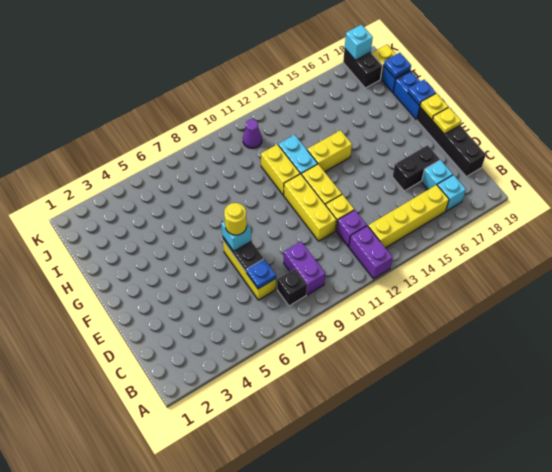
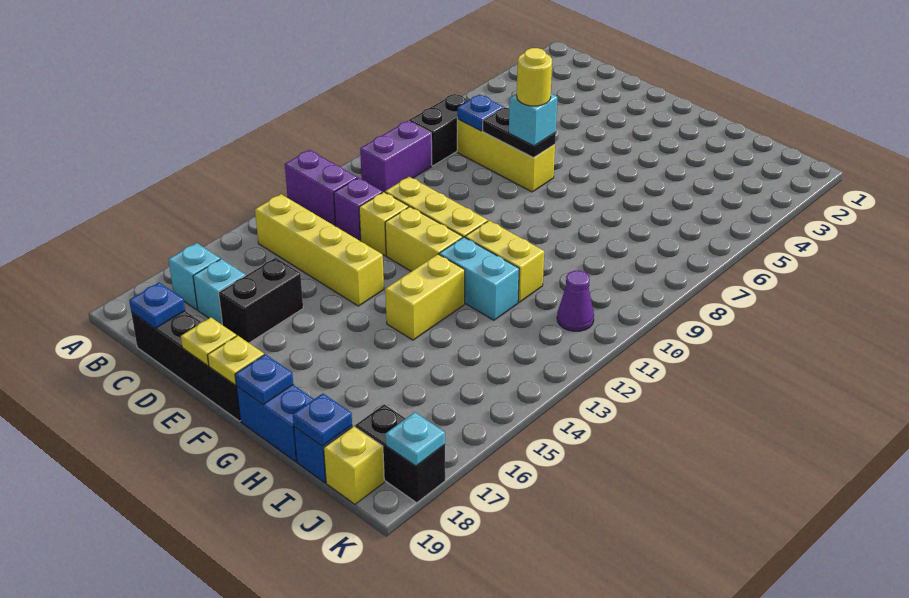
black 1x1 brick [277,269,307,306] -> black 1x2 brick [409,94,468,166]
purple 1x2 brick [284,242,325,295] -> purple 1x2 brick turned to [360,121,432,192]
yellow 1x4 brick [368,185,449,248] -> yellow 1x4 brick turned to [255,194,384,306]
none -> blue 1x1 plate [129,282,185,329]
cyan 1x1 brick [345,25,373,60] -> cyan 1x1 plate [385,412,445,466]

